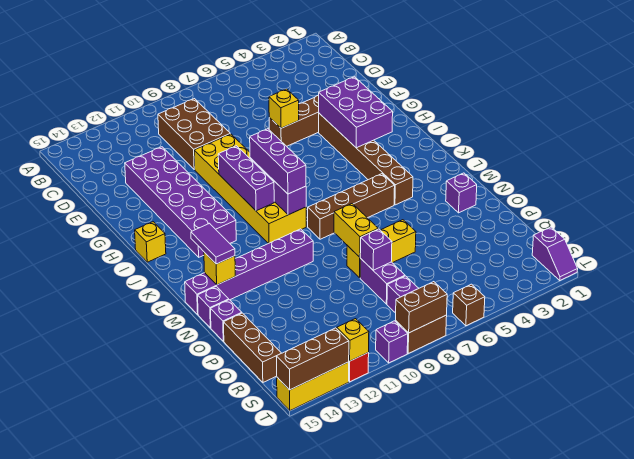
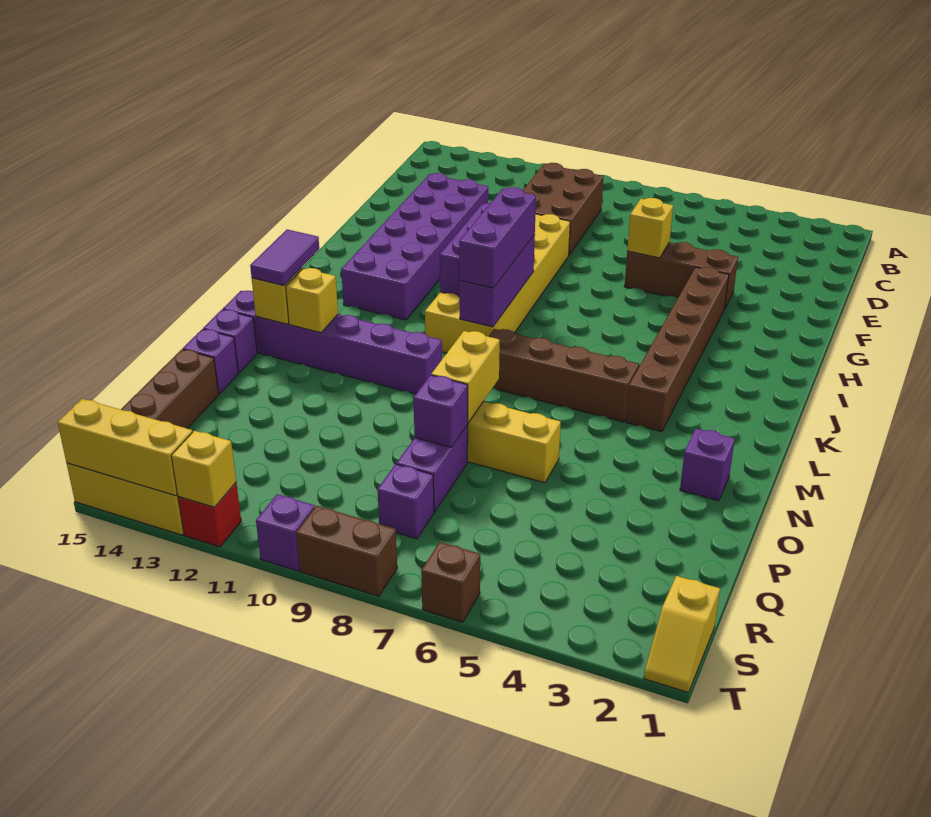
purple 2x3 brick [319,77,393,148] -> none
yellow 1x1 brick [135,222,166,262] -> yellow 1x1 brick moved to [286,268,338,333]
purple 1x2 slope [532,227,578,280] -> yellow 1x2 slope [644,576,720,693]
brown 1x2 brick [396,282,447,333] -> none
brown 1x3 brick [276,328,349,390] -> yellow 1x3 brick [58,399,193,496]

